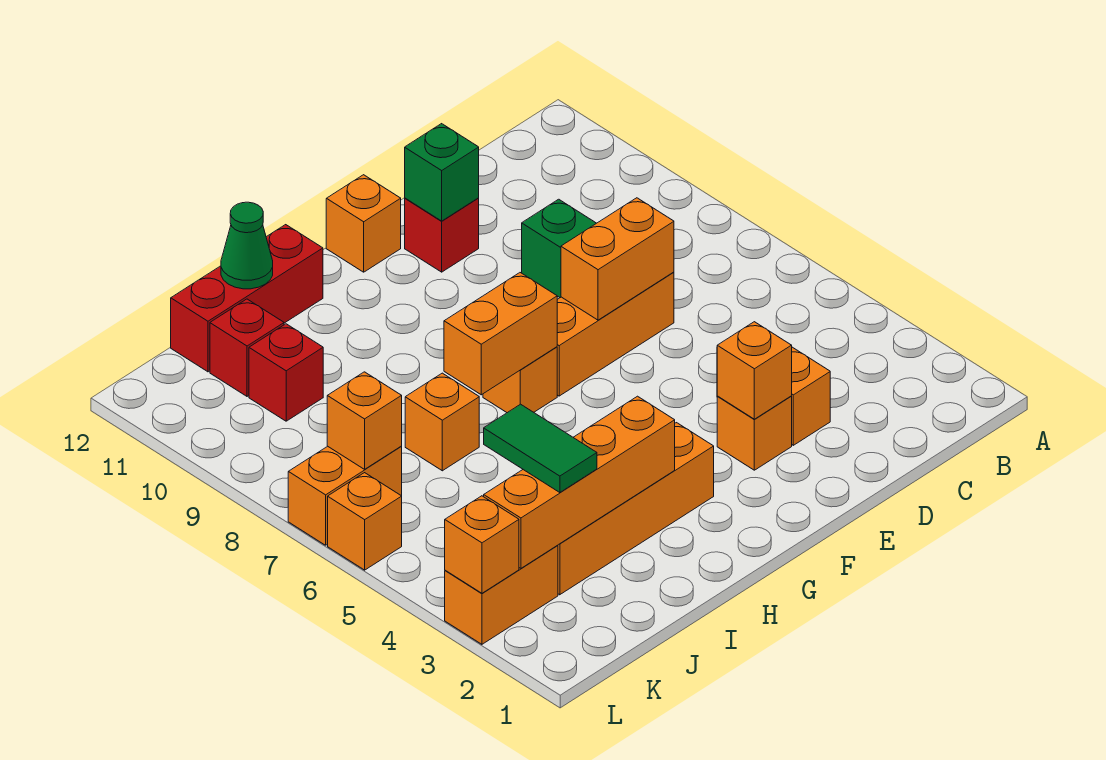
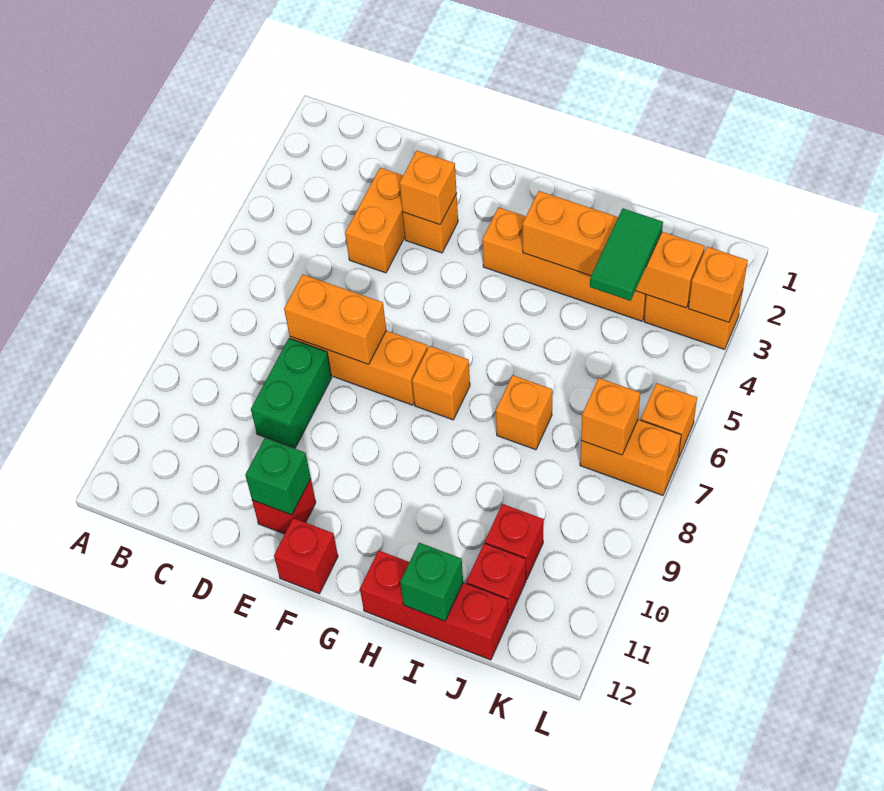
orange 1x1 brick [326,175,401,272] -> red 1x1 brick [274,518,338,594]
orange 1x2 brick [444,273,557,395] -> none
green 1x1 cone [221,202,273,289] -> green 1x1 brick [400,543,463,621]

